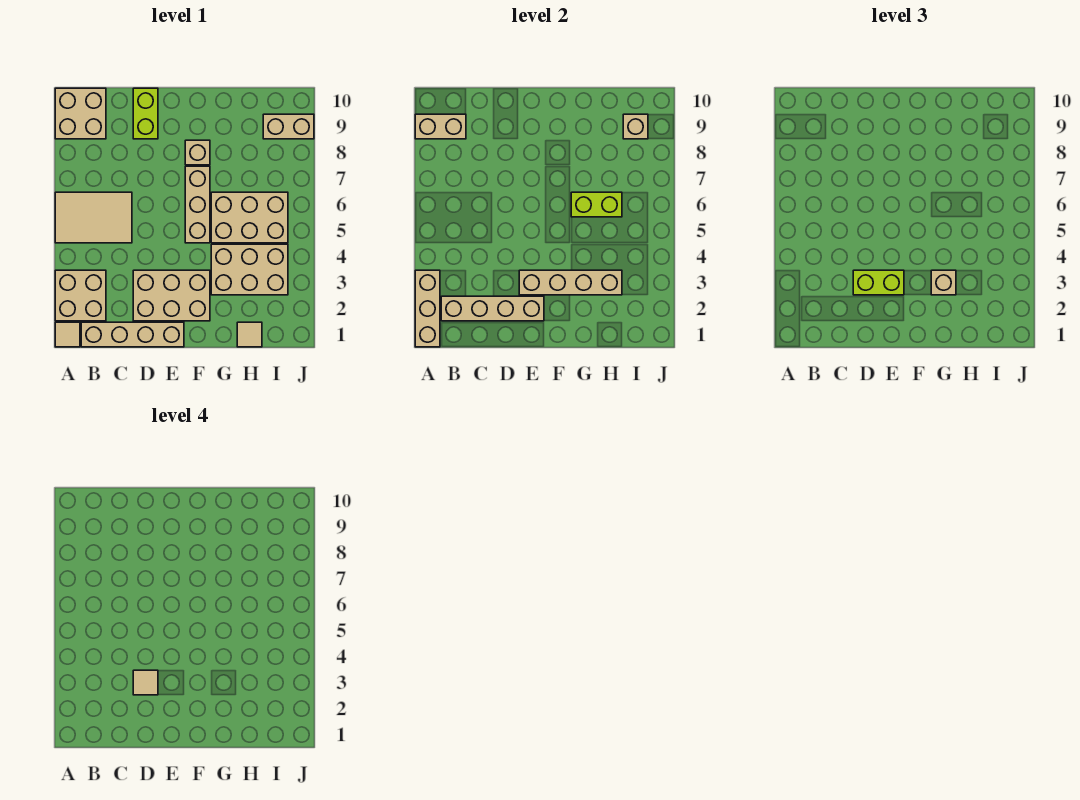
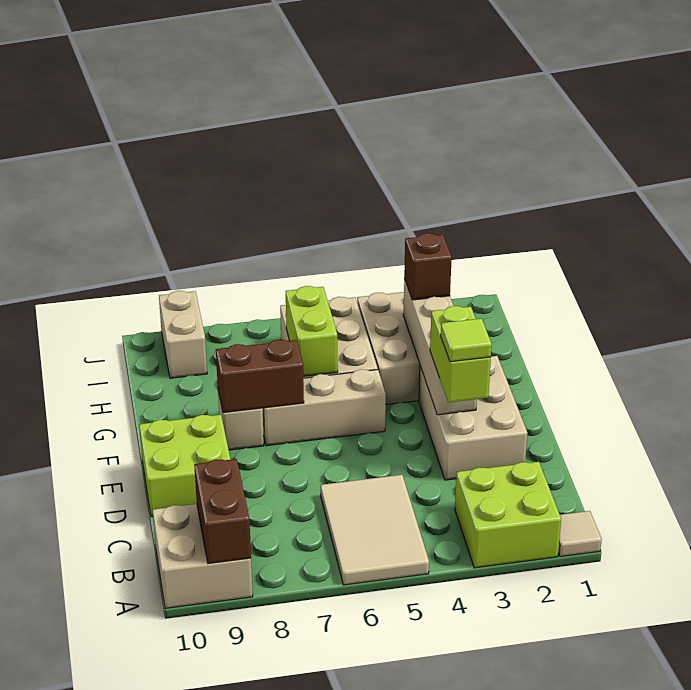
tan 1x3 brick [415,270,440,347] -> none
tan 2x2 brick [55,270,106,321] -> lime 2x2 brick [455,462,561,568]
tan 1x2 brick [415,114,466,139] -> brown 1x2 brick [194,459,251,564]
tan 1x4 brick [81,322,184,347] -> none
tan 1x4 brick [441,296,544,321] -> none
tan 1x1 tile [133,670,158,695] -> lime 1x1 tile [441,318,492,362]
lime 1x2 brick [133,88,158,139] -> lime 2x2 brick [139,415,231,517]
none -> brown 1x2 brick [216,340,304,413]
tan 1x1 brick [931,270,956,295] -> none
tan 1x1 tile [237,322,262,347] -> none
none -> brown 1x1 brick [404,233,452,300]
tan 1x1 brick [623,114,648,139] -> none

